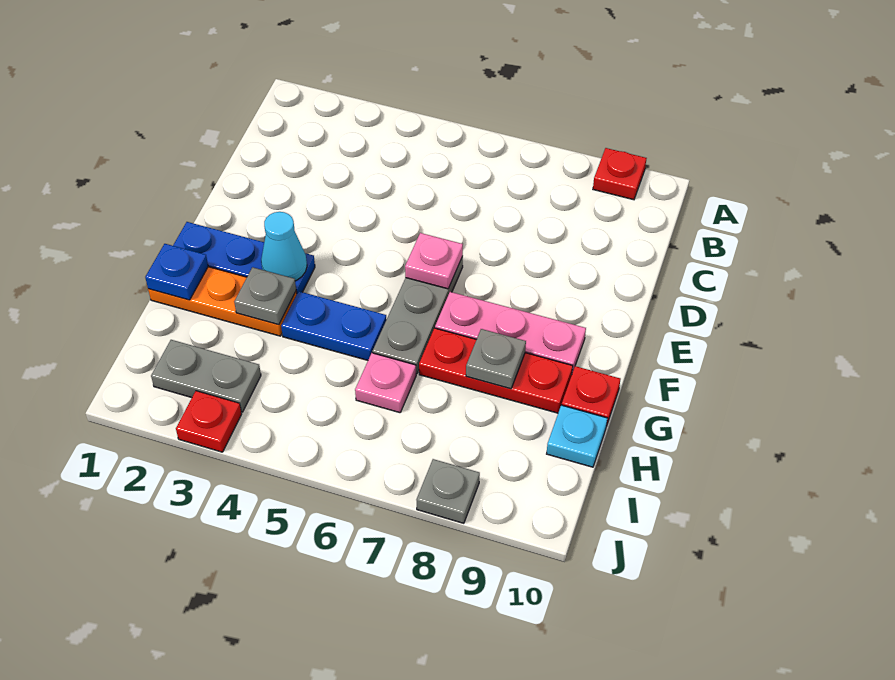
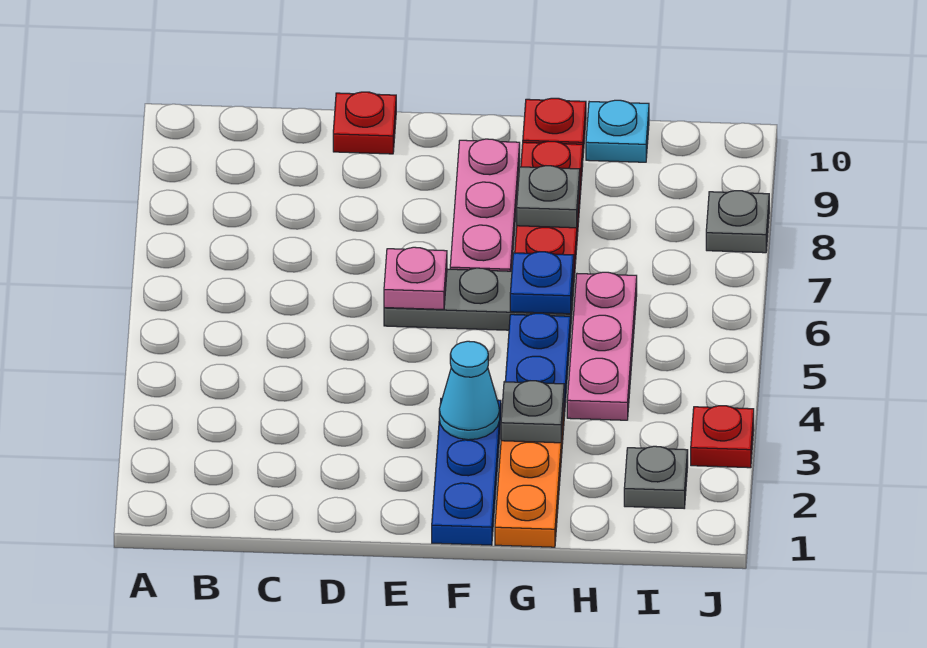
red 1x1 plate [593,148,647,200] -> red 1x1 plate moved to [333,92,396,154]
blue 1x1 plate [145,244,208,300] -> blue 1x1 plate moved to [510,252,574,314]
pink 1x1 plate [355,353,416,413] -> pink 1x3 plate [567,272,637,420]
grey 1x2 plate [151,340,261,412] -> grey 1x1 plate [624,446,688,508]

